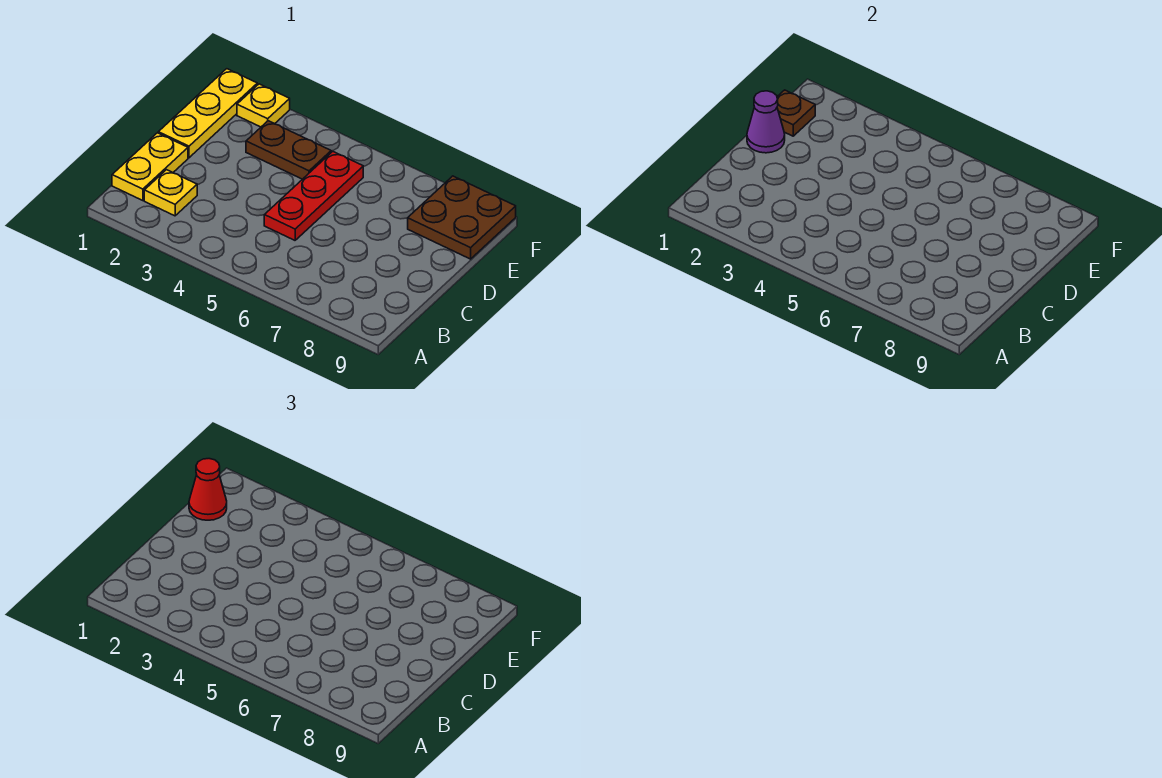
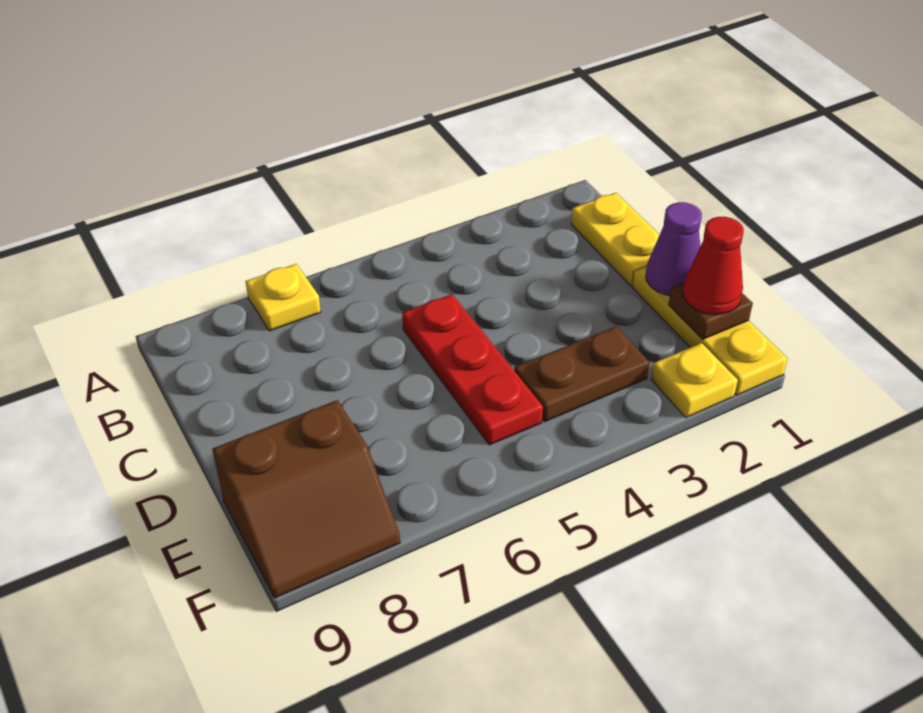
yellow 1x1 plate [144,170,197,216] -> yellow 1x1 plate moved to [245,264,321,331]
brown 2x2 plate [408,176,516,259] -> brown 2x2 slope [212,400,400,598]

